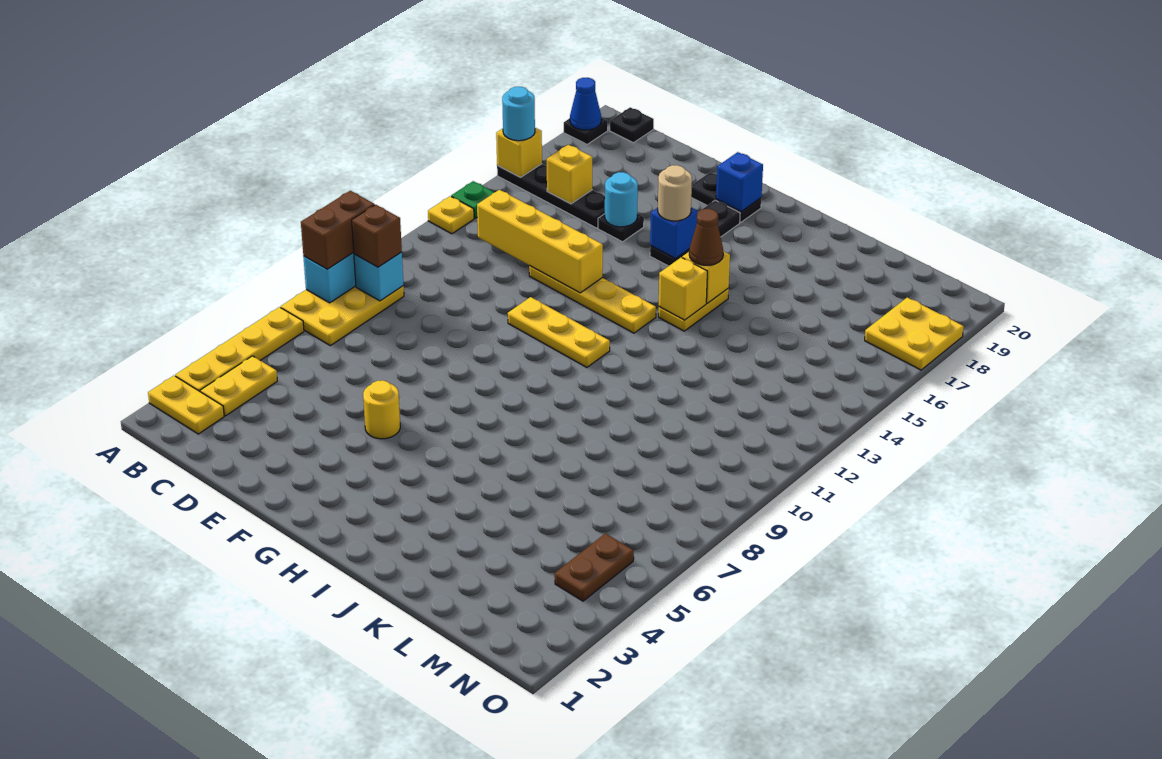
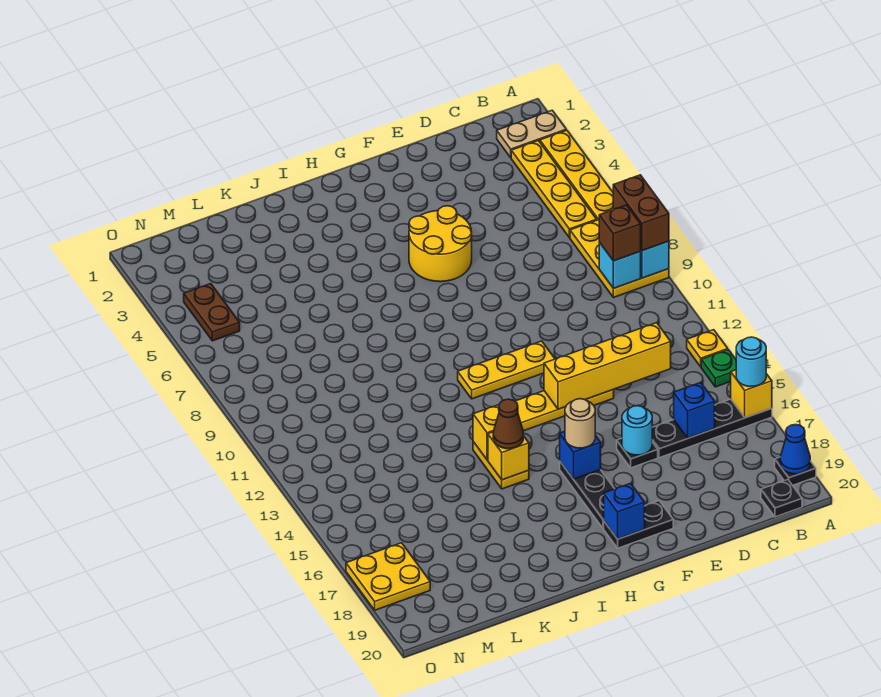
yellow 1x2 plate [148,376,224,434] -> tan 1x2 plate [497,110,566,158]
yellow 1x2 plate [200,356,277,416] -> yellow 1x4 plate [511,141,597,238]
yellow 1x1 brick [547,145,592,204] -> blue 1x1 brick [674,382,715,438]
yellow 1x1 round brick [363,380,400,439] -> yellow 2x2 round brick [409,206,472,282]

